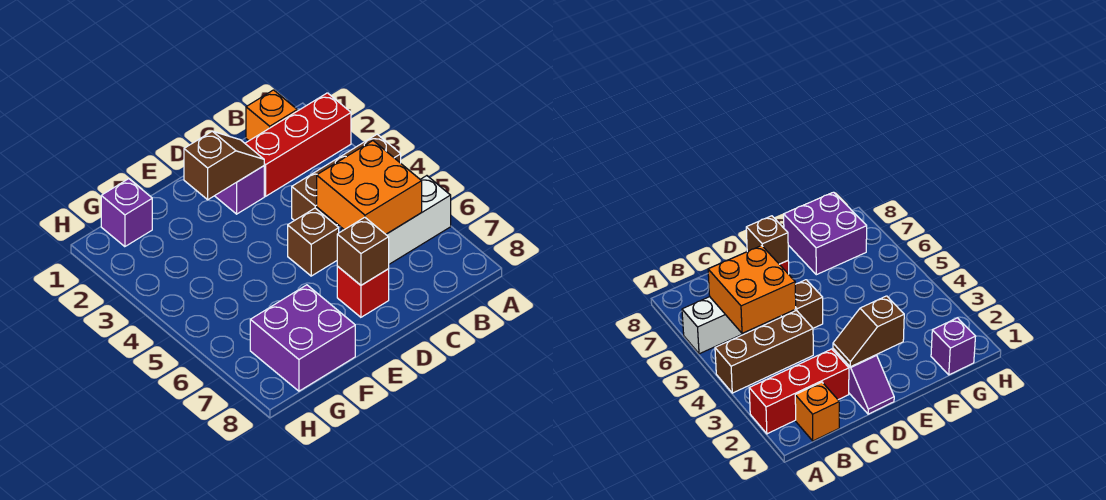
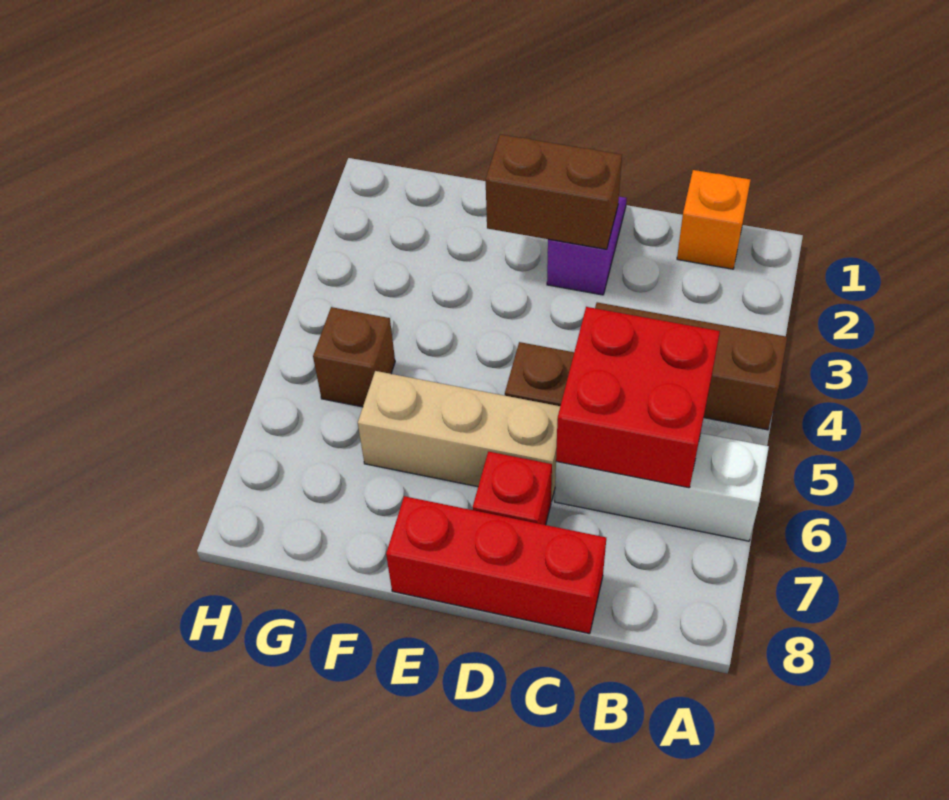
red 1x3 brick [245,93,351,196] -> red 1x3 brick moved to [386,496,606,634]
orange 2x2 brick [317,141,422,234] -> red 2x2 brick [556,307,720,488]
brown 1x2 slope [184,131,264,200] -> brown 1x2 brick [486,134,622,249]
none -> tan 1x3 brick [358,371,560,501]
brown 1x1 brick [337,217,389,285] -> brown 1x1 brick moved to [313,307,395,407]
purple 2x2 brick [250,285,355,391] -> none
purple 1x1 brick [101,179,152,247] -> none

